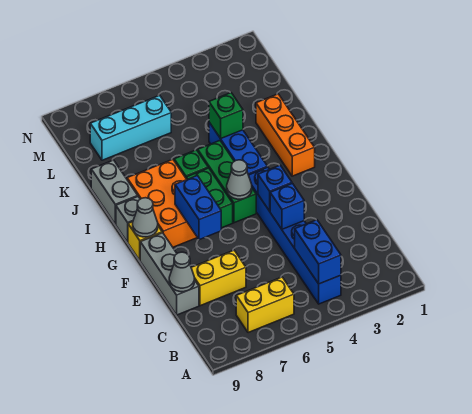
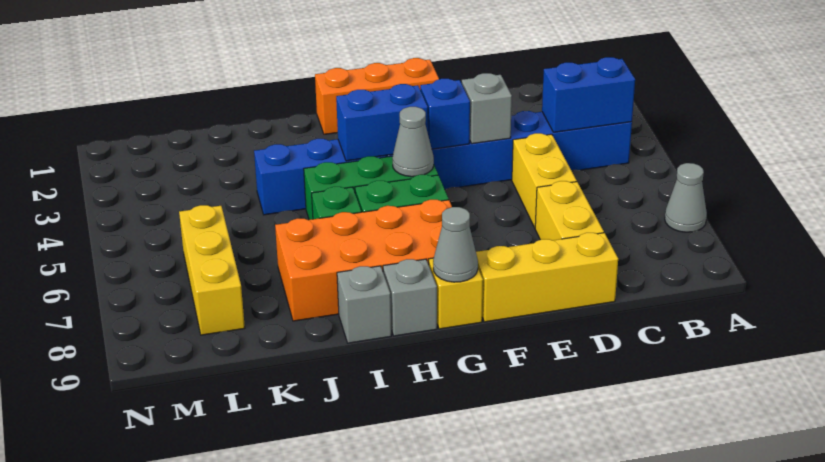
yellow 1x2 brick [236,277,294,333] -> yellow 1x2 brick moved to [512,133,577,228]
grey 1x3 brick [140,233,199,315] -> yellow 1x3 brick [476,233,618,322]
grey 1x1 cone [169,252,194,292] -> grey 1x1 cone moved to [665,163,707,232]
blue 1x1 brick [270,183,304,229] -> grey 1x1 brick [462,73,512,144]
blue 1x2 brick [175,175,221,240] -> blue 1x2 brick moved to [336,84,428,161]
orange 2x3 brick [127,159,197,247] -> orange 2x4 brick [275,200,452,321]
orange 1x3 brick [256,94,315,176] -> orange 1x3 brick moved to [315,58,439,134]
grey 1x2 brick [91,160,138,224] -> grey 1x1 brick [337,266,391,343]
green 1x1 brick [209,93,243,138] -> none
cyan 1x3 brick [90,95,171,160] -> yellow 1x3 brick [179,205,245,335]

